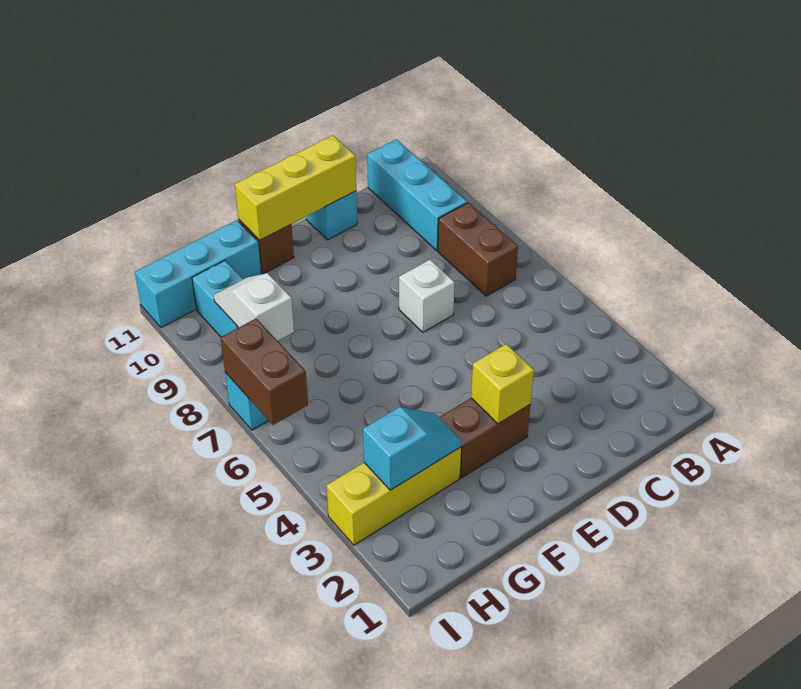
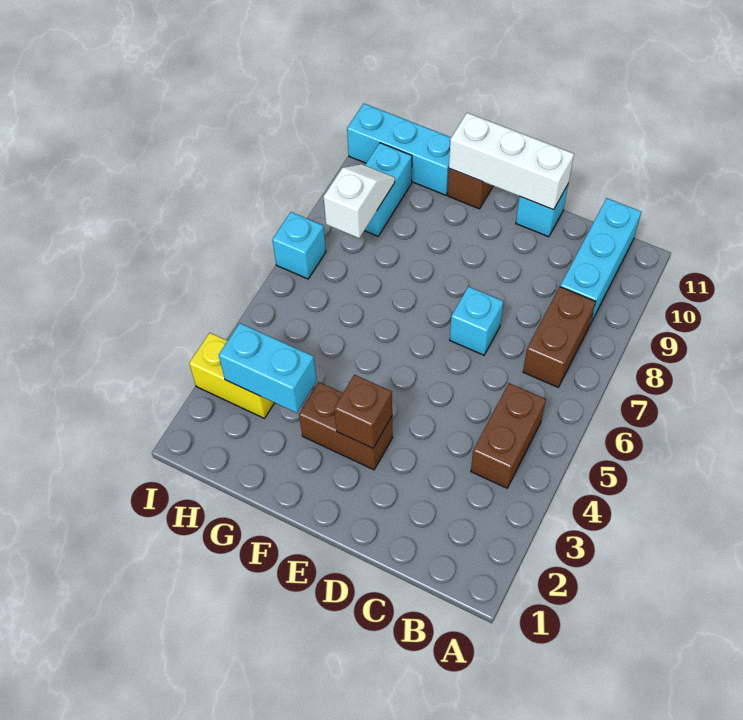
white 1x1 brick [399,260,455,332] -> cyan 1x1 brick [450,286,504,355]
yellow 1x3 brick [235,136,356,240] -> white 1x3 brick [449,113,574,210]
yellow 1x1 brick [471,344,534,424] -> brown 1x1 brick [334,375,392,448]
yellow 1x3 brick [327,447,461,545] -> yellow 1x2 brick [189,333,274,418]
cyan 1x2 slope [363,407,461,490] -> cyan 1x2 brick [219,323,317,413]
brown 1x2 brick [221,319,308,425] -> brown 1x2 brick moved to [471,383,546,488]

